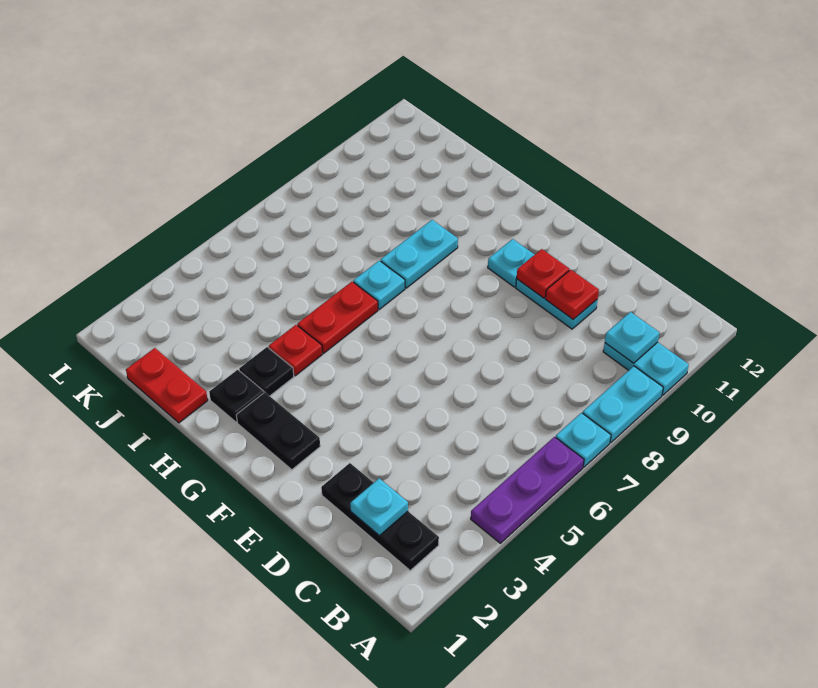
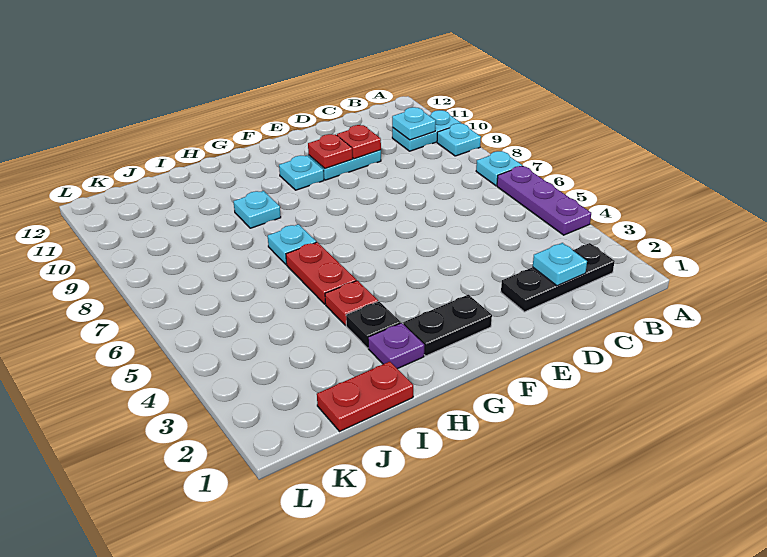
cyan 1x2 plate [583,366,663,442] -> cyan 1x1 plate [437,123,481,156]
black 1x1 plate [209,370,264,422] -> purple 1x1 plate [368,323,424,369]
cyan 1x2 plate [381,220,458,288] -> cyan 1x1 plate [234,191,281,228]

